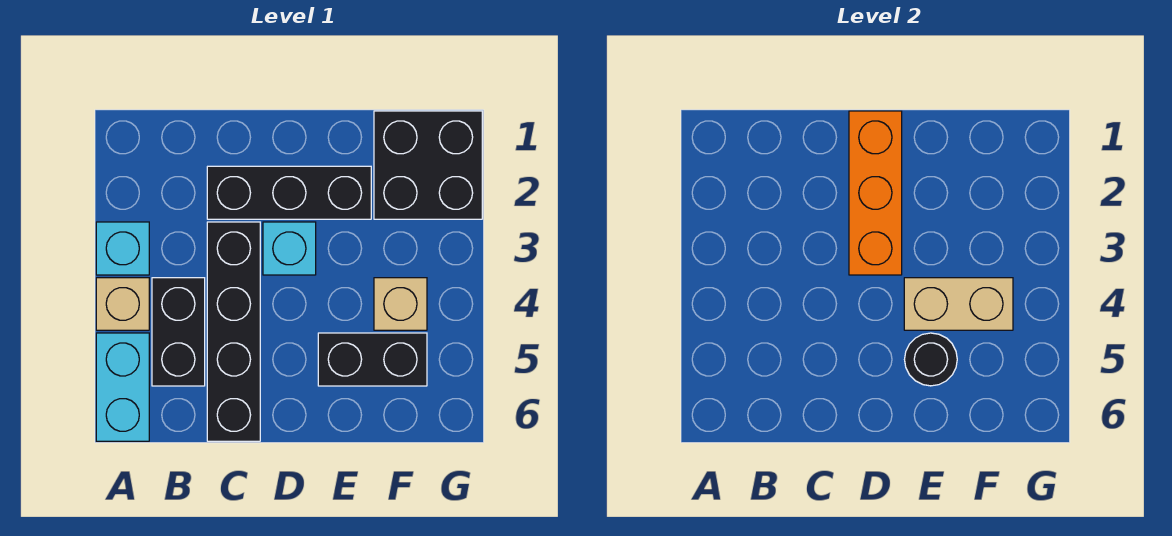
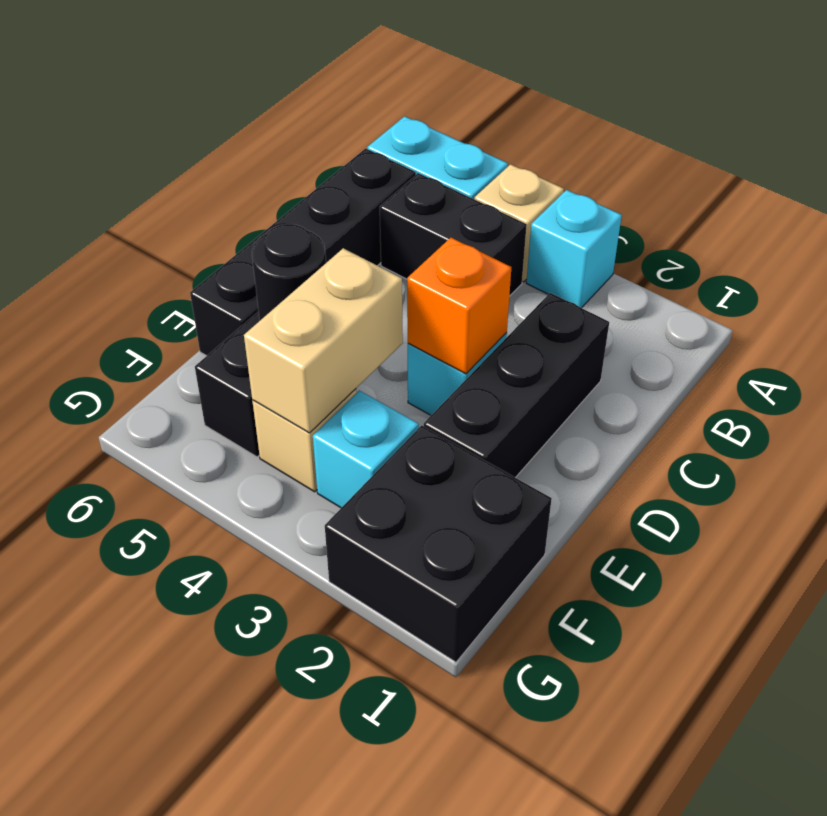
black 1x4 brick [207,222,260,441] -> black 1x4 brick turned to [190,148,416,356]
orange 1x3 brick [849,111,902,275] -> orange 1x1 brick [407,238,511,374]
none -> cyan 1x1 brick [313,391,419,508]

